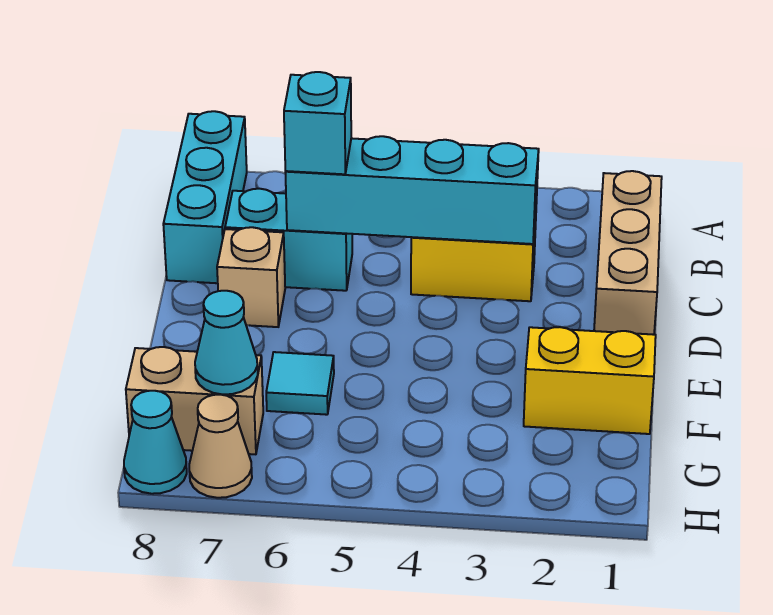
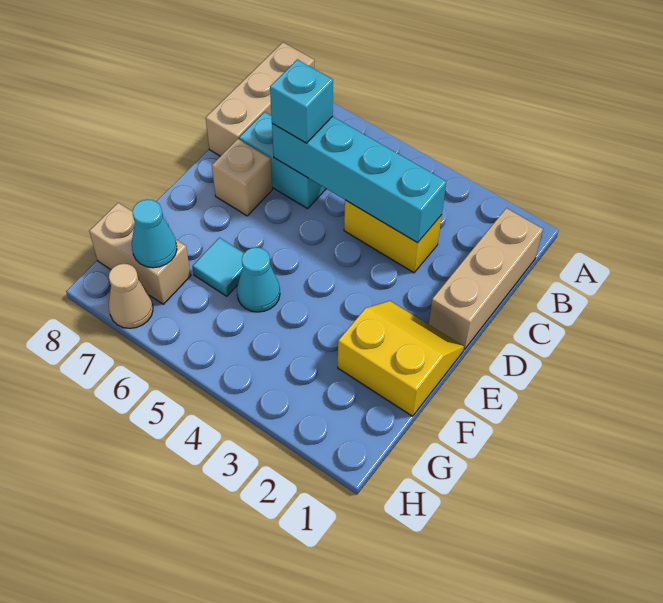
cyan 1x3 brick [163,111,247,283] -> tan 1x3 brick [206,42,314,156]
cyan 1x1 cone [124,391,187,494] -> cyan 1x1 cone moved to [237,247,280,312]

